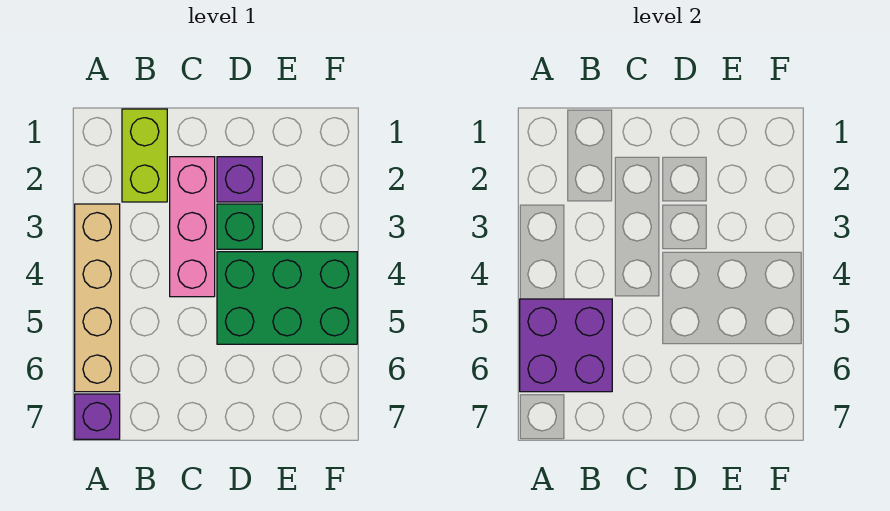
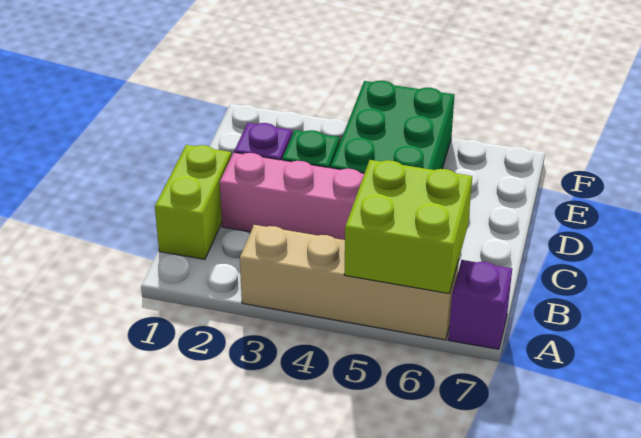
purple 2x2 brick [520,299,612,392] -> lime 2x2 brick [344,160,472,294]
lime 1x2 brick [122,109,167,202] -> lime 1x2 brick turned to [155,145,231,259]

